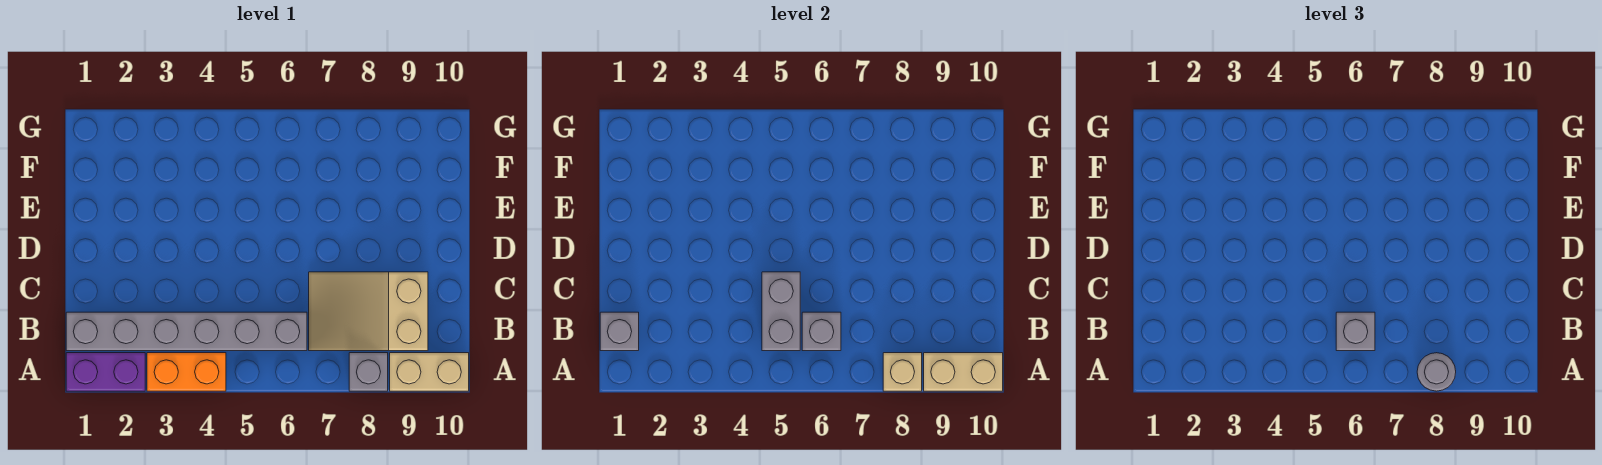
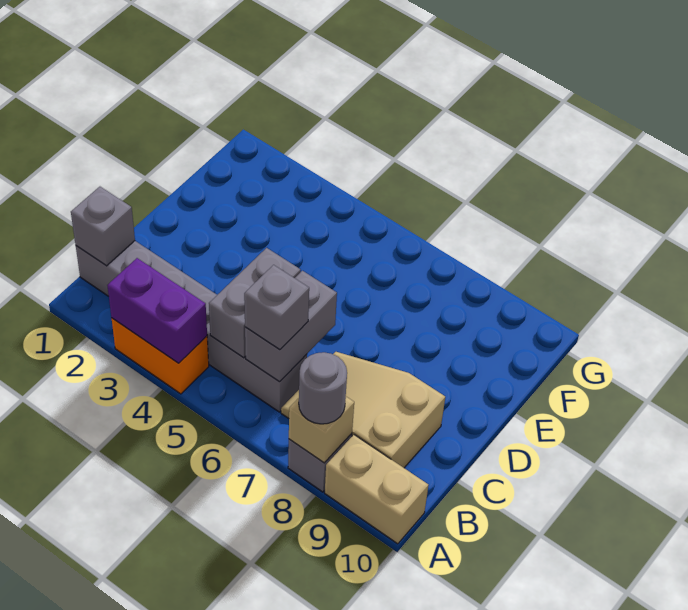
purple 1x2 brick [66,353,145,391] -> purple 1x2 brick moved to [107,258,207,363]
tan 1x2 brick [924,353,1003,391] -> none
grey 1x1 brick [802,312,841,351] -> grey 1x2 brick [245,271,337,382]

